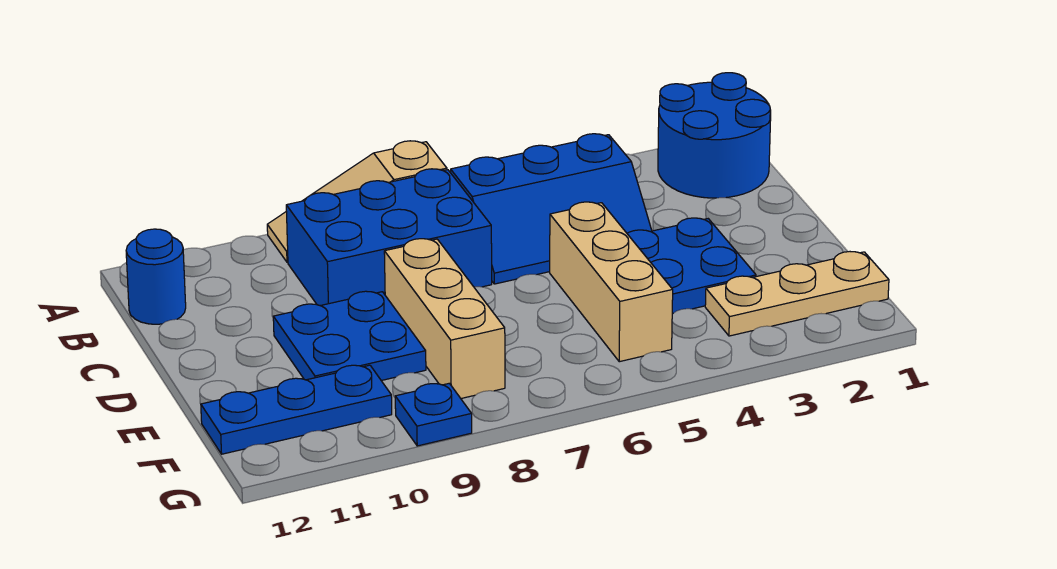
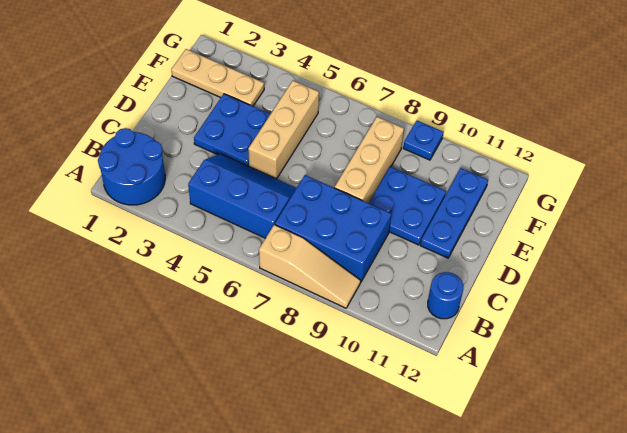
blue 1x3 plate [201,365,392,454] -> blue 1x3 plate turned to [420,168,488,258]

